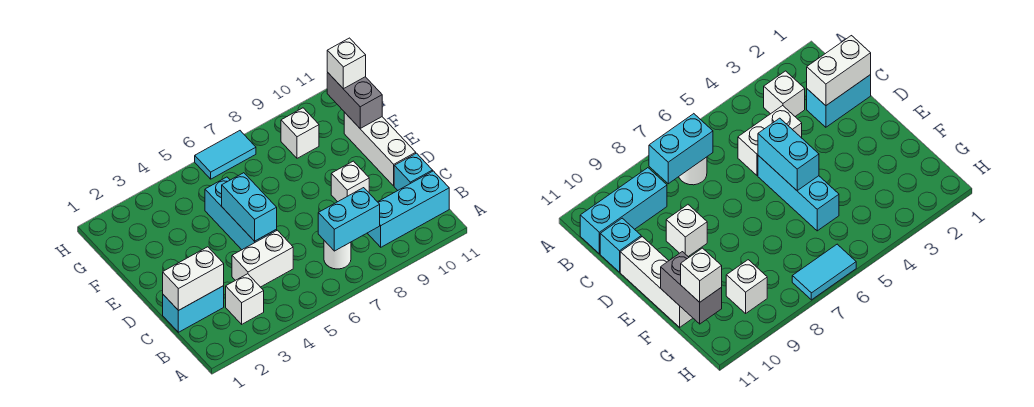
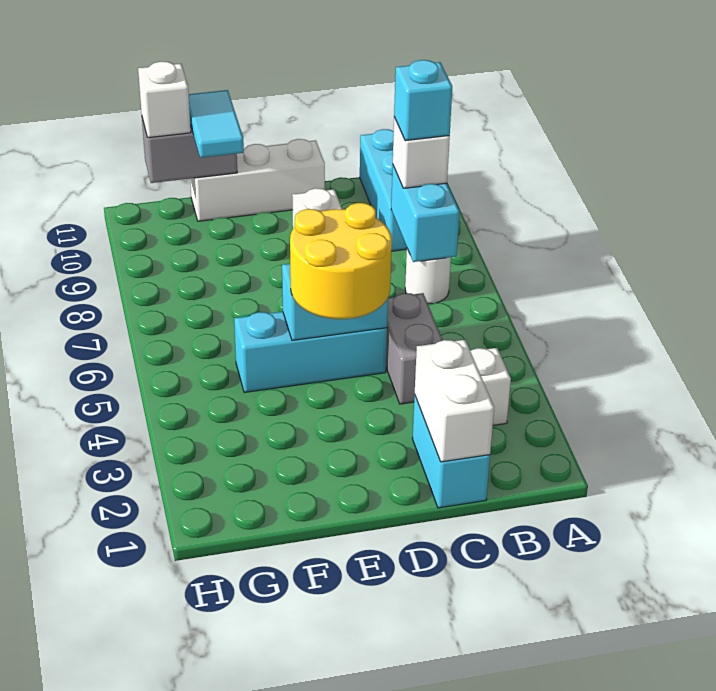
white 1x2 brick [232,230,293,287] -> grey 1x2 brick [386,293,443,404]
cyan 1x1 brick [394,153,433,190] -> cyan 1x1 brick moved to [394,60,452,141]
none -> yellow 2x2 round brick [290,203,392,319]
white 1x1 brick [281,108,319,158] -> white 1x1 brick moved to [393,117,450,188]
cyan 1x2 tile [195,131,256,179] -> cyan 1x2 tile moved to [189,90,244,158]

